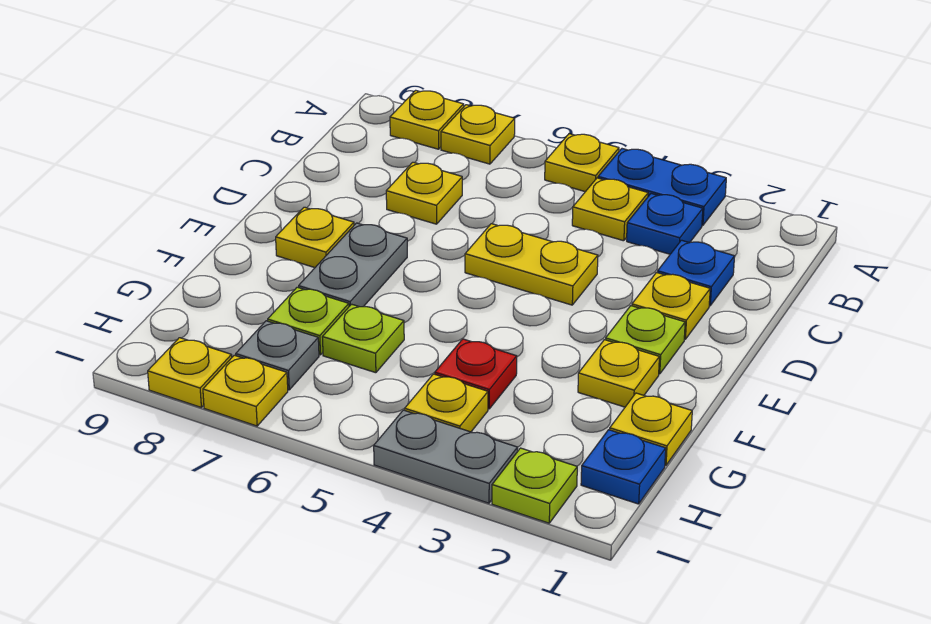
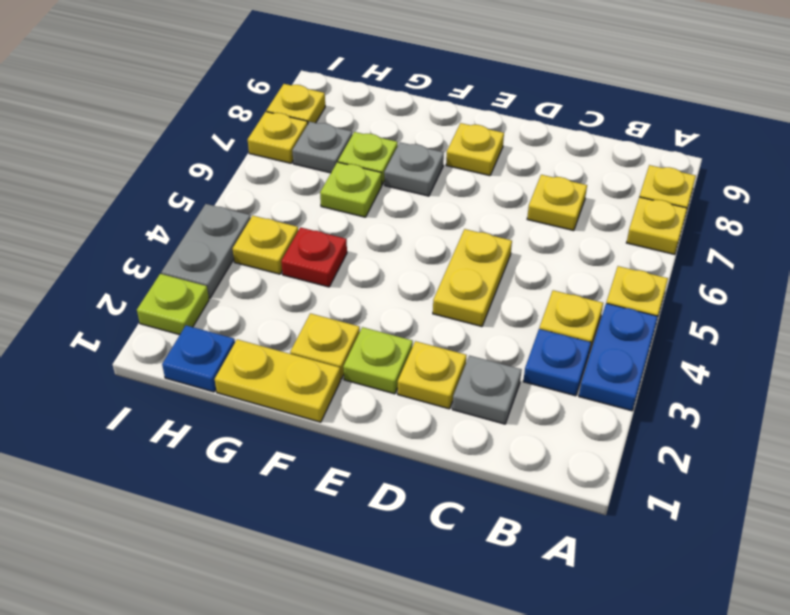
blue 1x1 plate [658,240,735,306] -> grey 1x1 plate [452,356,522,424]
grey 1x2 plate [299,223,407,307] -> grey 1x1 plate [384,142,444,196]
yellow 1x1 plate [610,393,692,466] -> yellow 1x2 plate [215,339,340,422]

